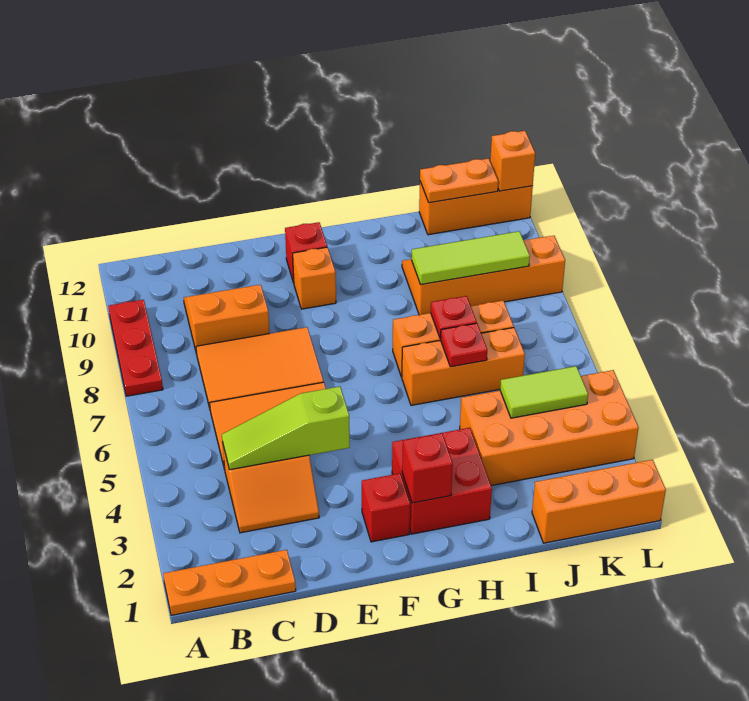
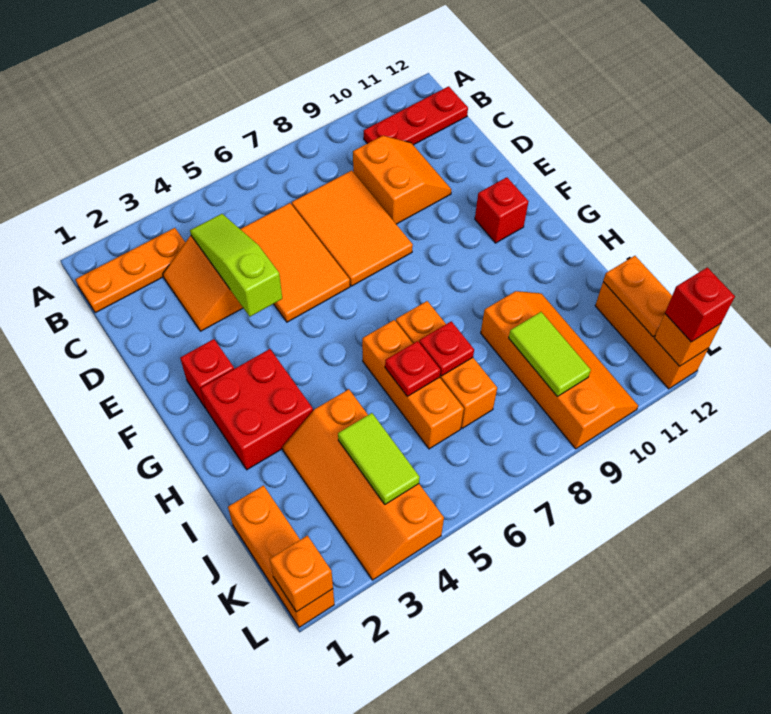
orange 1x3 plate [163,550,296,615] -> orange 1x3 plate turned to [75,228,185,313]
red 1x3 plate [108,300,163,396] -> red 1x3 plate moved to [364,86,468,145]
orange 1x1 brick [293,247,336,309] -> orange 1x1 brick moved to [270,536,333,612]
red 1x1 brick [402,433,453,503] -> red 1x1 brick moved to [665,267,735,342]
orange 2x4 brick [460,370,639,486] -> orange 2x4 slope [282,389,444,580]
lime 1x3 tile [412,231,530,285] -> lime 1x2 tile [509,312,591,396]

